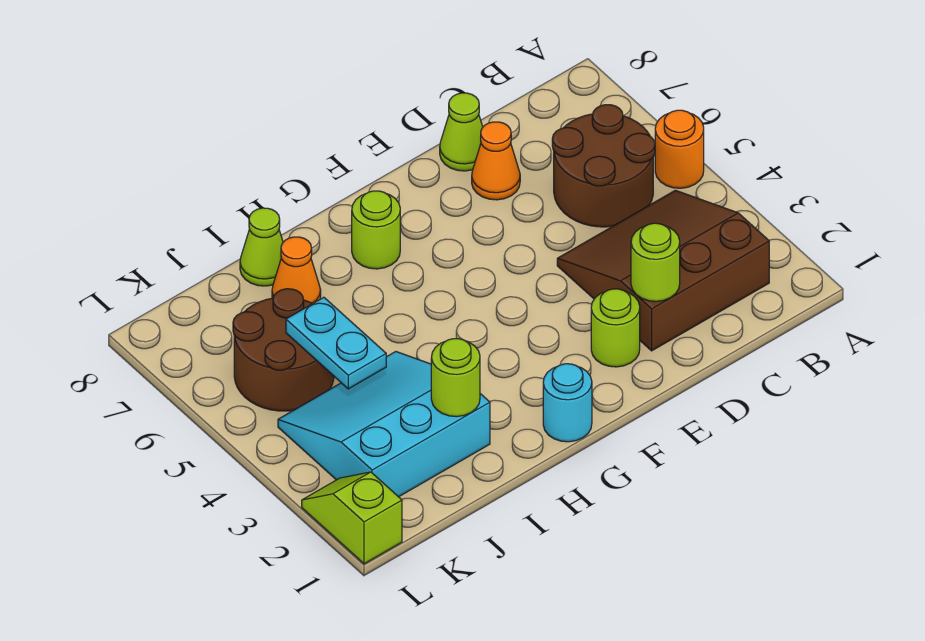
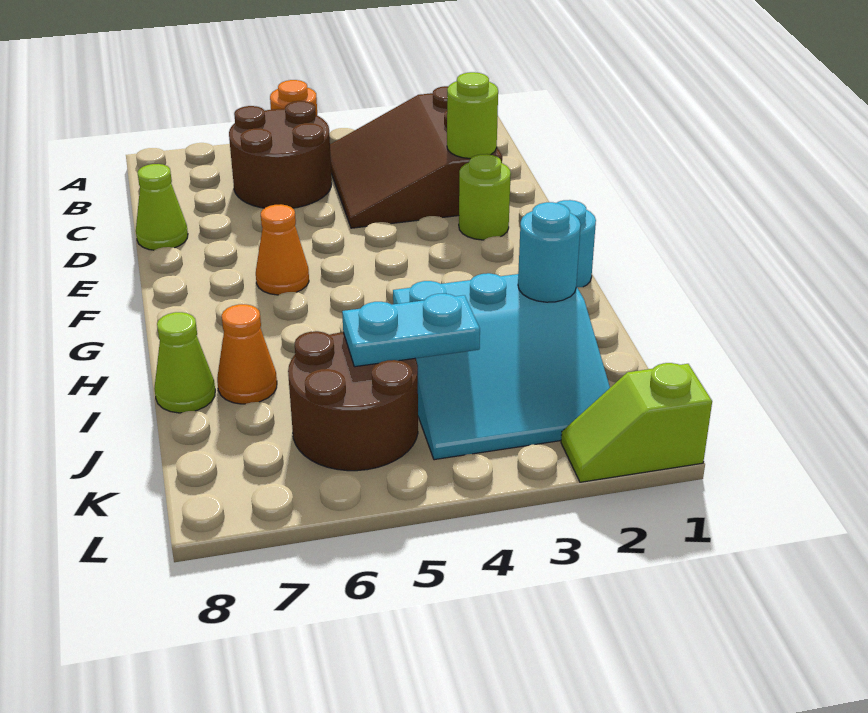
orange 1x1 cone [472,122,520,200] -> orange 1x1 cone moved to [256,204,309,295]
lime 1x1 round brick [352,191,400,269] -> none
cyan 3x3 slope [278,352,490,497] -> cyan 3x3 slope turned to [393,273,610,460]
lime 1x1 round brick [431,339,480,417] -> cyan 1x1 round brick [518,202,581,302]

